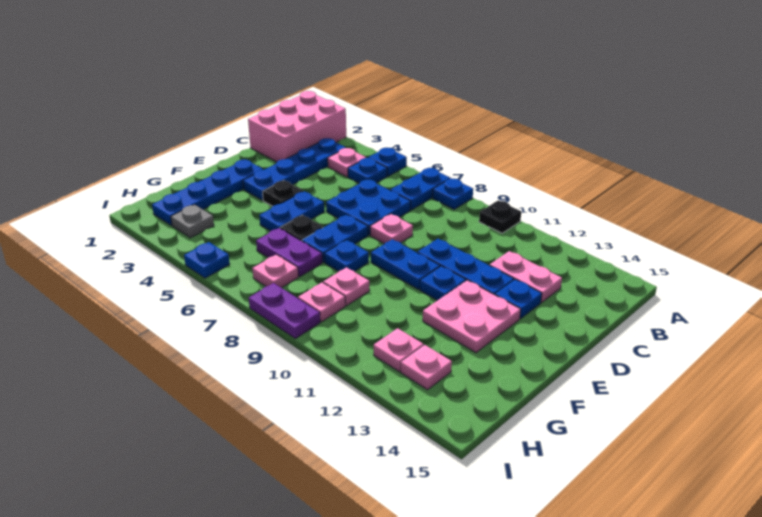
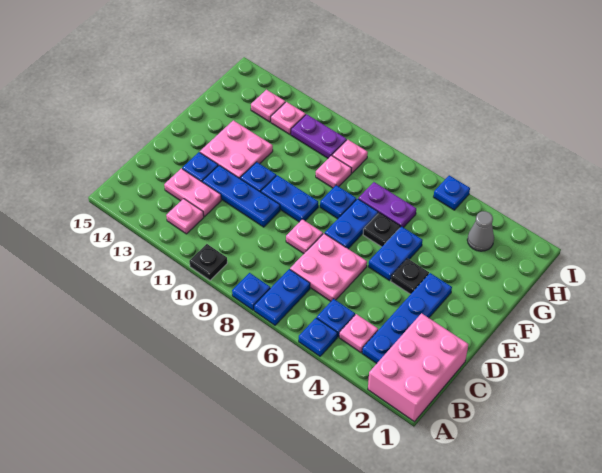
blue 2x2 plate [326,179,411,235] -> pink 2x2 plate [290,233,367,301]
blue 1x4 plate [152,160,263,225] -> none
grey 1x1 plate [171,205,214,238] -> grey 1x1 cone [467,211,494,251]
pink 1x1 plate [252,254,298,288] -> pink 1x1 plate moved to [166,199,204,234]
purple 1x2 plate [249,283,320,339] -> purple 1x2 plate moved to [291,114,347,158]

